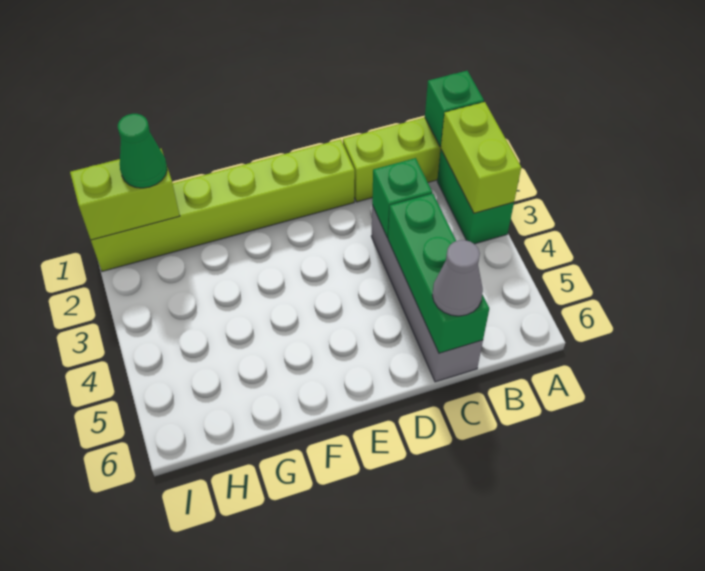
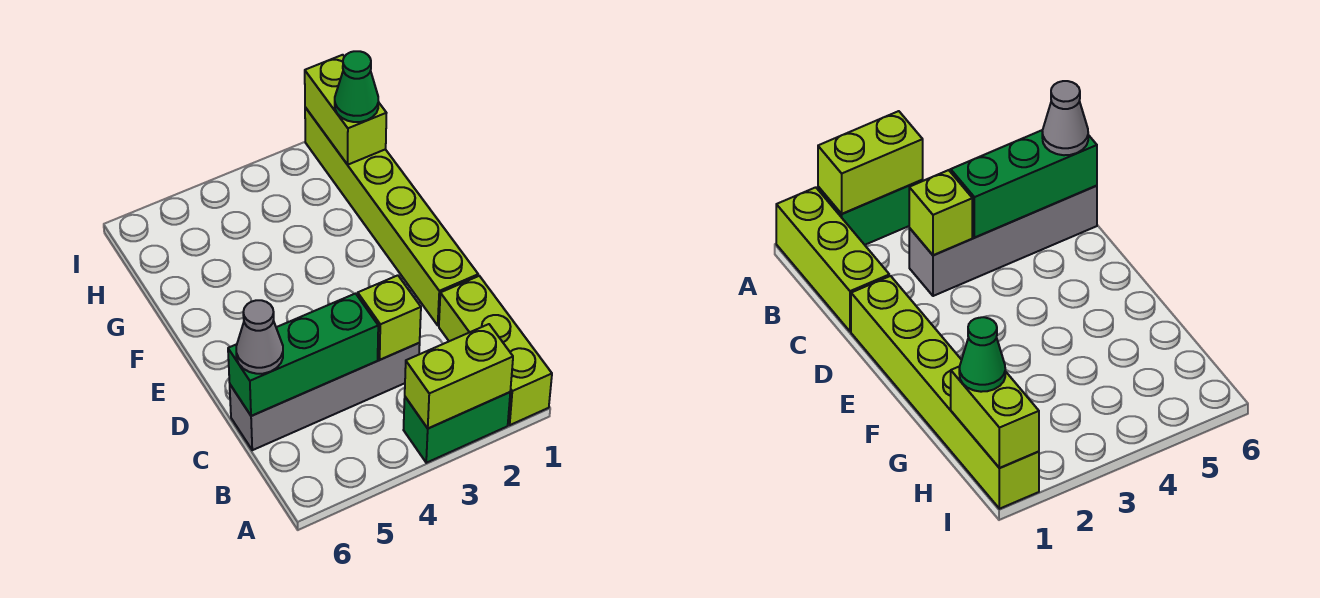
green 1x1 brick [425,71,484,147] -> none
green 1x1 brick [372,158,432,238] -> lime 1x1 brick [358,275,421,360]

